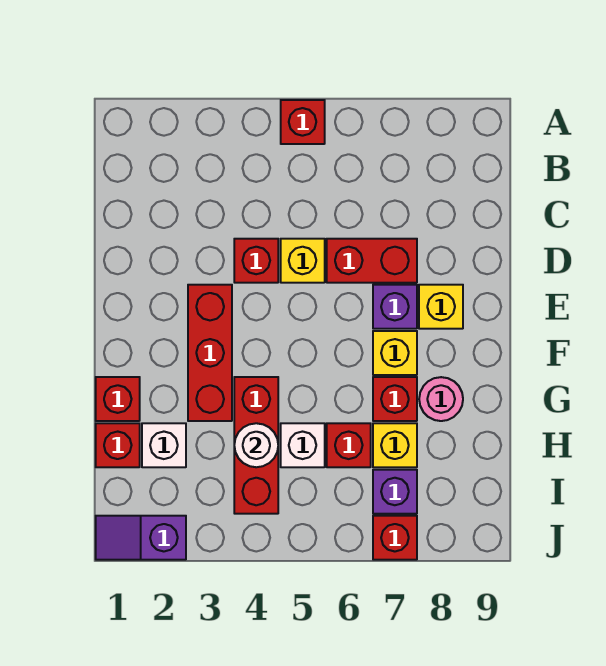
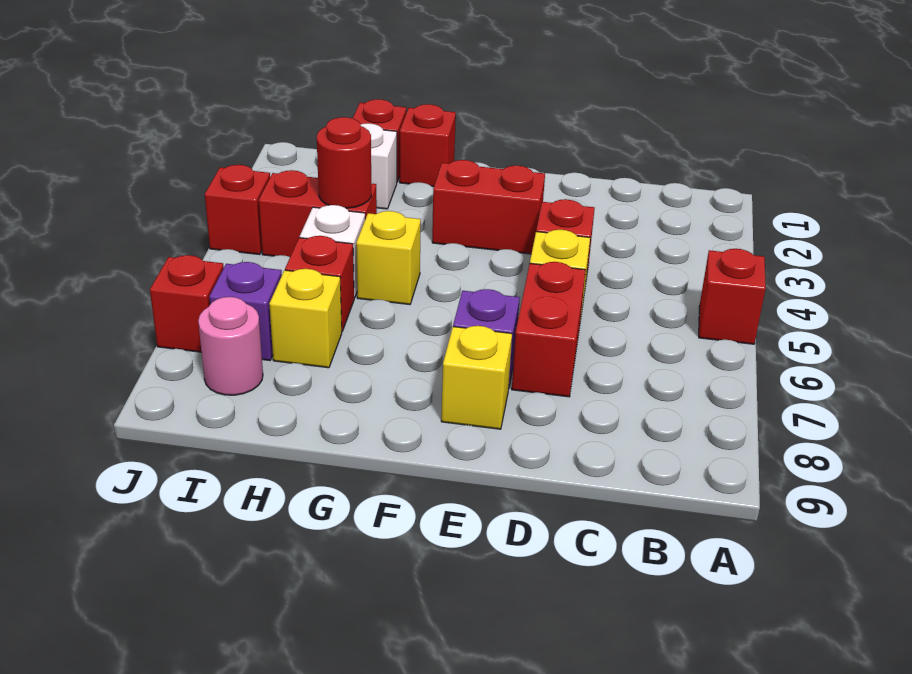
red 1x3 brick [188,285,232,421] -> red 1x2 brick [432,160,545,254]
yellow 1x1 brick [373,331,417,375] -> yellow 1x1 brick moved to [356,211,421,305]
red 1x3 brick [234,377,278,514] -> red 1x2 brick [259,170,377,257]
red 1x1 brick [373,377,417,421] -> red 1x1 brick moved to [205,165,270,255]
pink 1x1 round brick [419,377,463,421] -> pink 1x1 round brick moved to [198,297,263,395]
white 1x1 round brick [234,423,278,467] -> red 1x1 round brick [317,117,371,208]
purple 1x2 slope [96,516,186,560] -> none

